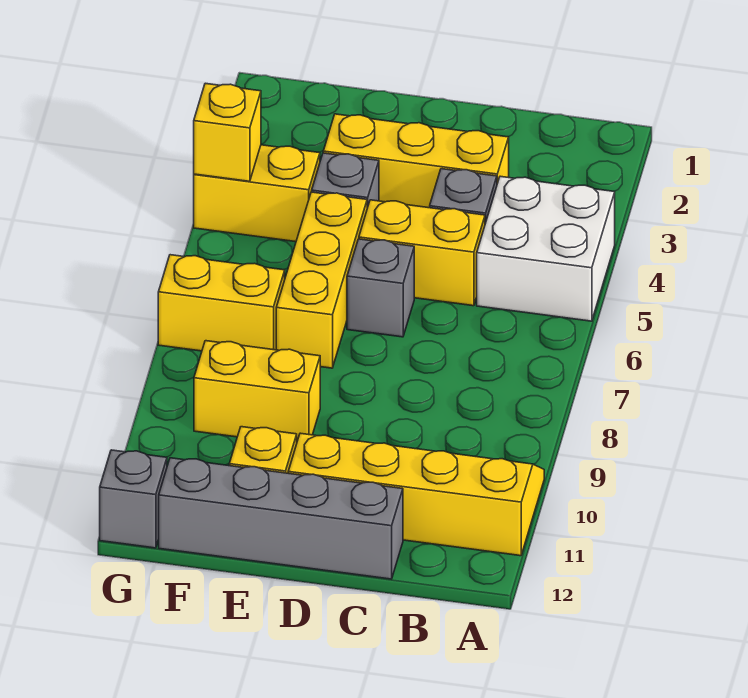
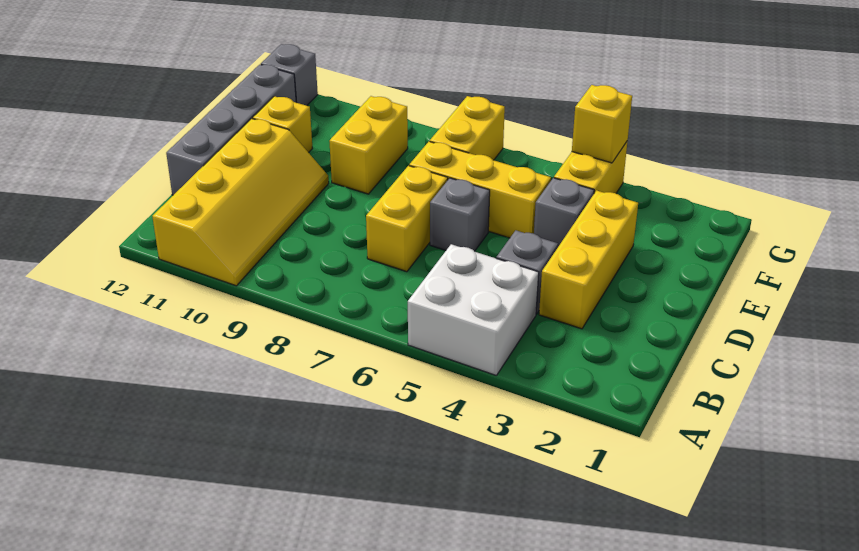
yellow 1x2 brick [359,200,485,306] -> yellow 1x2 brick moved to [366,166,448,272]

